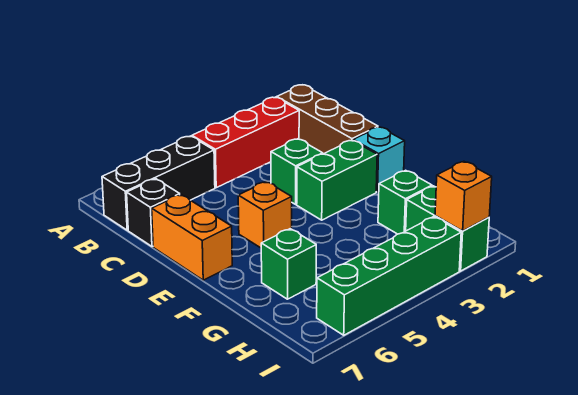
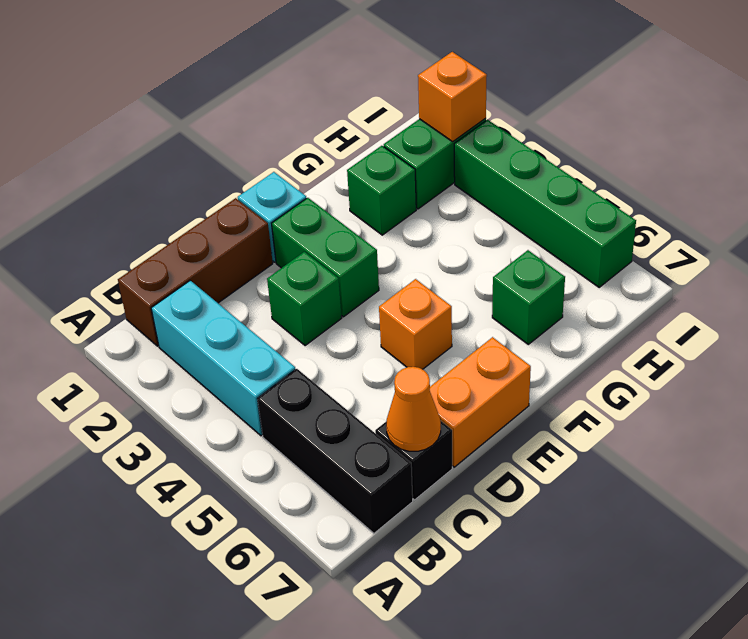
red 1x3 brick [192,97,299,188] -> cyan 1x3 brick [151,281,295,436]
none -> orange 1x1 cone [386,367,441,451]

